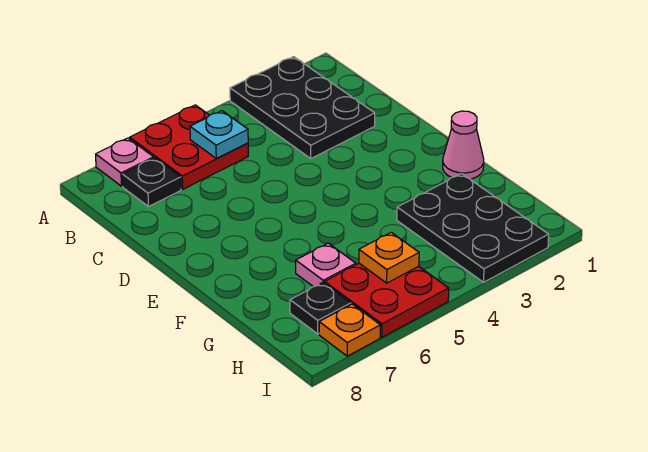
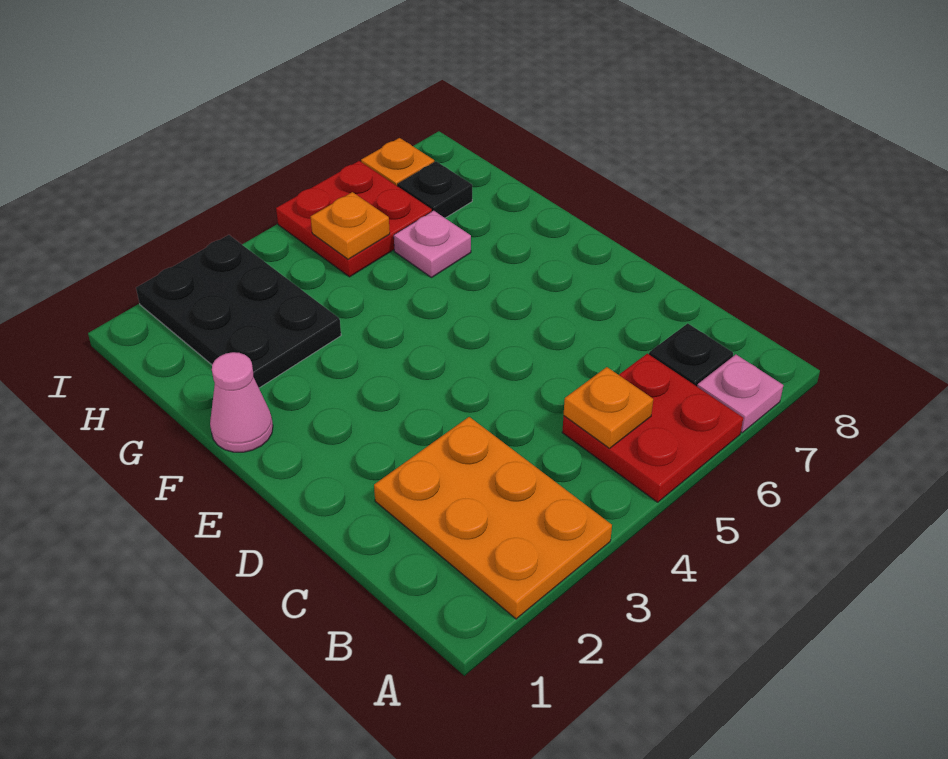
black 2x3 plate [230,57,375,158] -> orange 2x3 plate [374,417,612,619]
cyan 1x1 plate [190,111,248,158] -> orange 1x1 plate [564,367,653,448]

